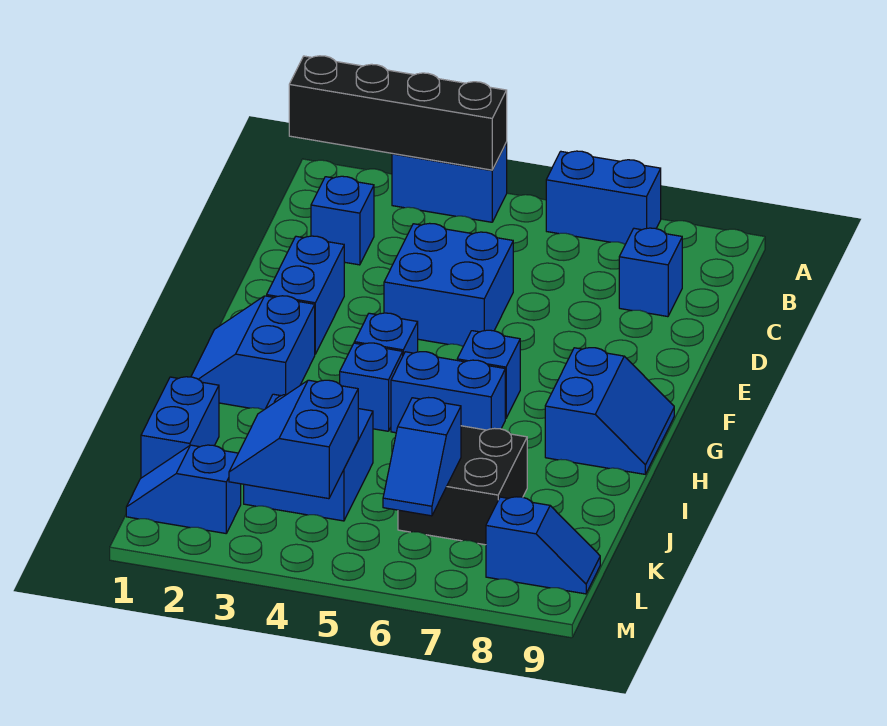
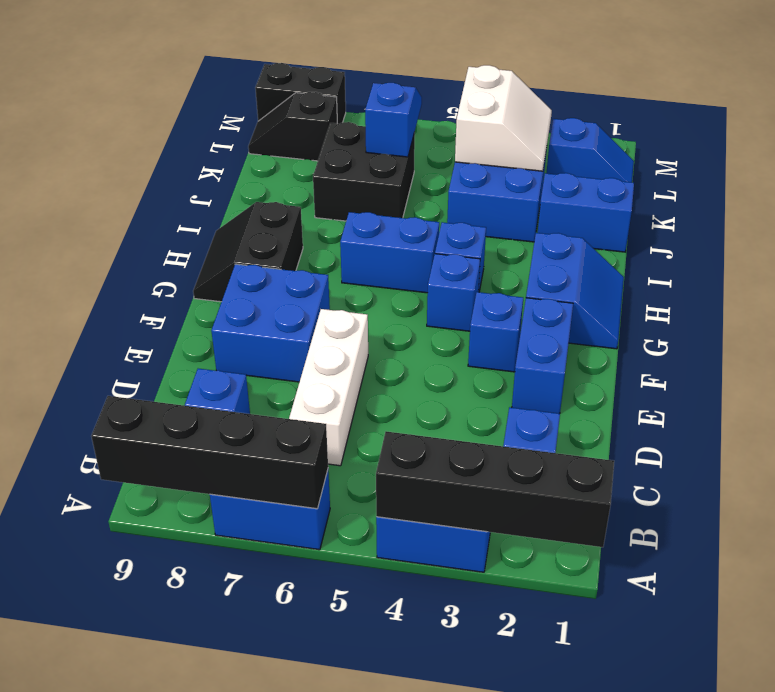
none -> black 1x4 brick [91,396,328,509]
none -> white 1x3 brick [289,309,368,466]
blue 2x2 brick [384,223,513,346] -> blue 2x2 brick moved to [211,264,330,382]
blue 1x1 brick [457,330,520,419] -> blue 1x1 brick moved to [468,292,523,372]
blue 2x2 slope [545,348,674,474] -> black 2x2 slope [193,202,303,302]
blue 1x2 brick [141,377,219,478] -> blue 1x2 brick turned to [538,173,634,252]
blue 2x2 slope [229,380,358,499] -> white 2x2 slope [455,65,552,171]
blue 1x2 slope [486,497,600,594] -> black 1x2 slope [248,92,337,161]
none -> black 1x2 brick [255,63,346,124]

